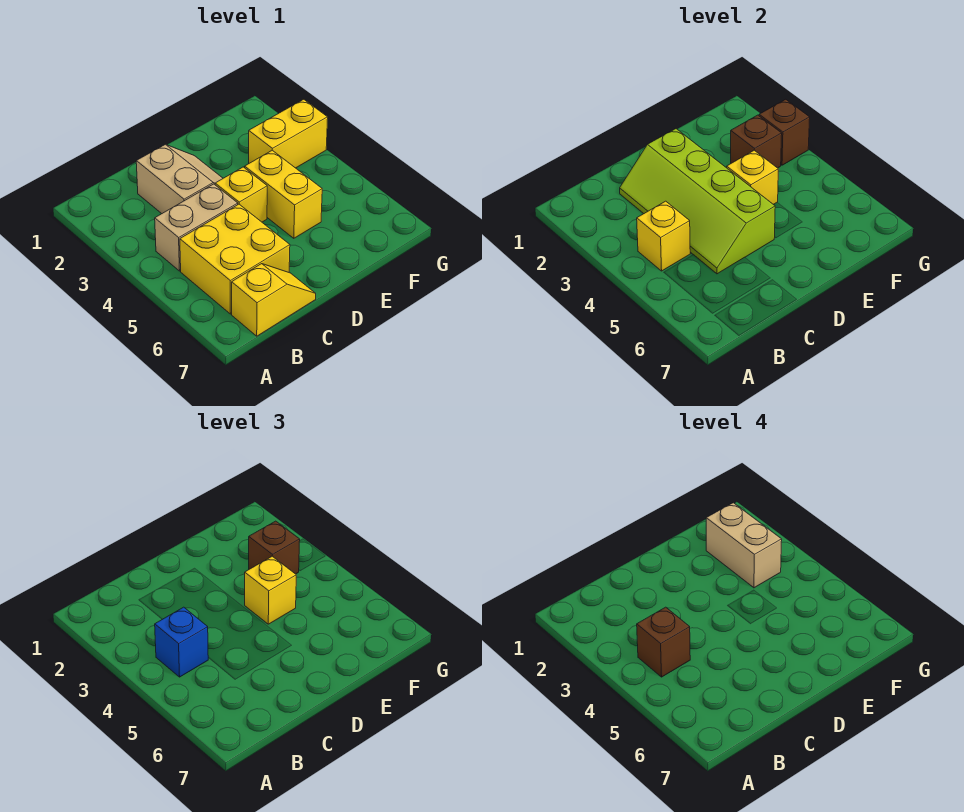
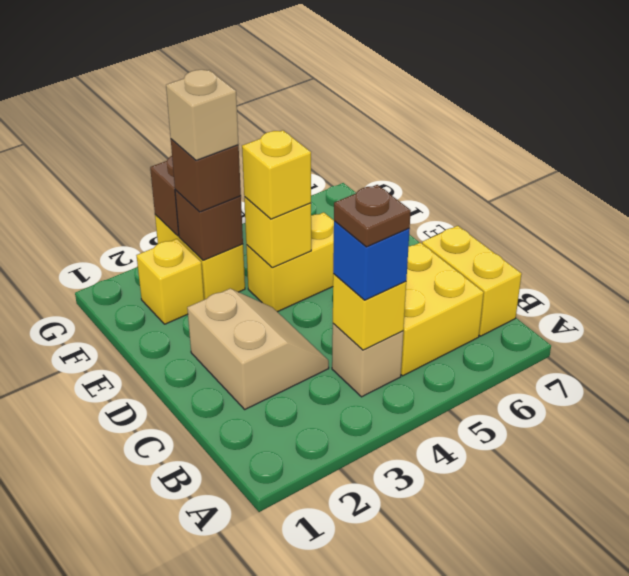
tan 1x2 brick [155,184,238,271] -> tan 1x1 brick [332,324,403,397]
brown 1x1 brick [637,607,690,677] -> brown 1x1 plate [334,185,411,247]
yellow 1x2 slope [232,264,316,336] -> yellow 1x2 brick [422,226,522,336]
tan 2x2 slope [136,144,223,214] -> tan 2x2 slope turned to [187,289,329,409]
lime 2x4 slope [620,129,775,274] -> none
yellow 1x1 brick [215,167,267,222] -> yellow 1x1 brick moved to [136,239,204,324]
tan 1x2 brick [706,503,782,588] -> tan 1x1 brick [166,70,238,160]

